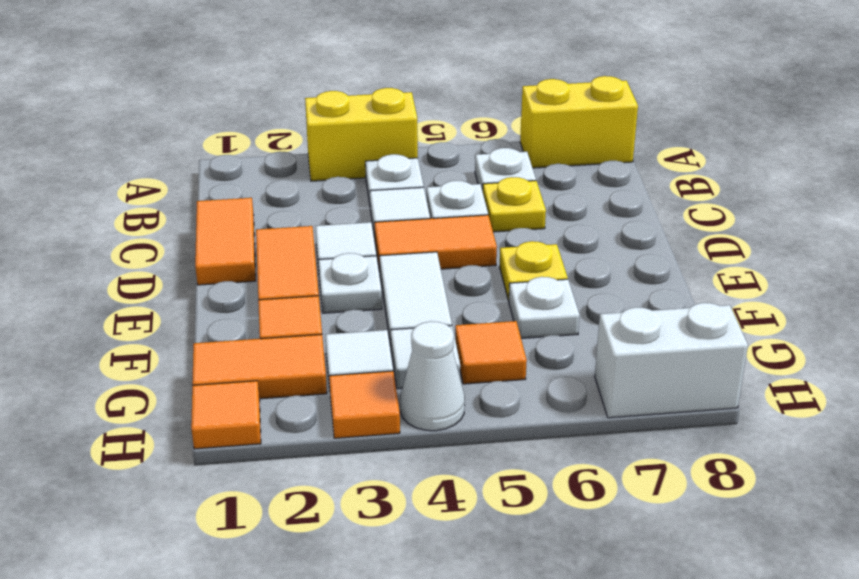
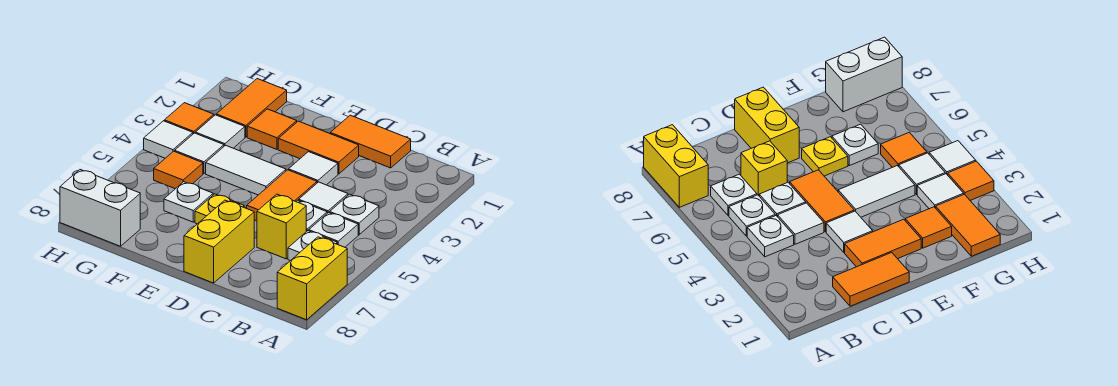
yellow 1x2 brick [305,88,418,181] -> yellow 1x2 brick moved to [184,200,254,283]
yellow 1x1 plate [483,177,546,232] -> yellow 1x1 brick [257,194,306,259]
white 1x1 plate [319,253,382,313] -> white 1x1 plate moved to [309,213,358,247]
orange 1x1 tile [191,381,261,449] -> none
white 1x1 cone [400,321,465,431] -> white 1x1 tile [144,121,193,158]
white 1x2 brick [595,303,748,418] -> white 1x2 brick turned to [60,170,140,246]

